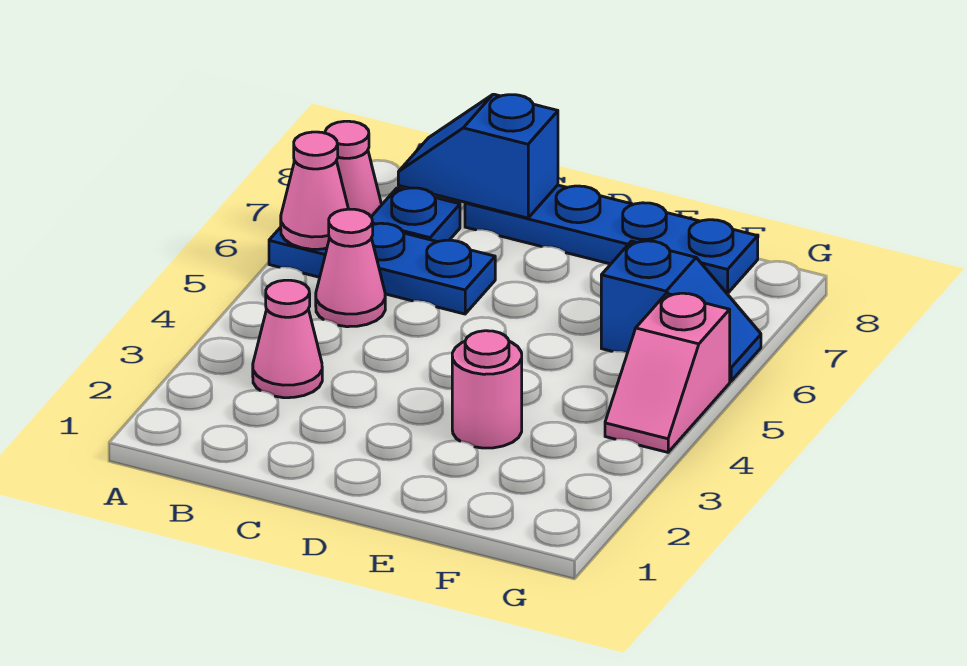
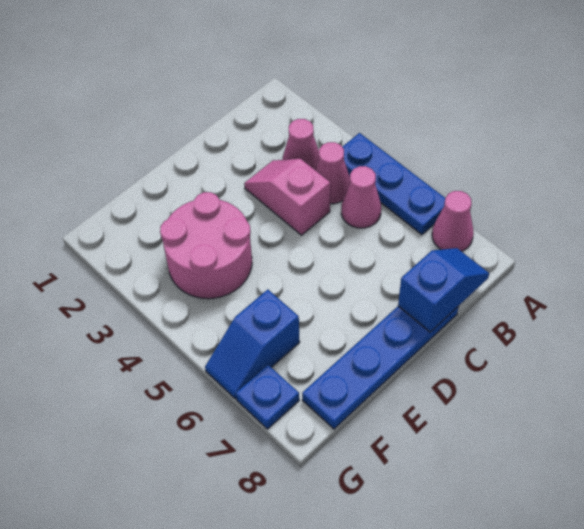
blue 1x3 plate [269,223,495,314] -> blue 1x3 plate turned to [343,133,445,235]
pink 1x1 cone [281,132,348,249] -> pink 1x1 cone moved to [315,142,350,204]
blue 1x1 plate [371,188,460,242] -> blue 1x1 plate moved to [236,365,299,429]
pink 1x1 round brick [452,331,522,448] -> pink 2x2 round brick [160,192,252,299]
pink 1x2 slope [605,293,730,452] -> pink 1x2 slope moved to [244,159,330,235]

